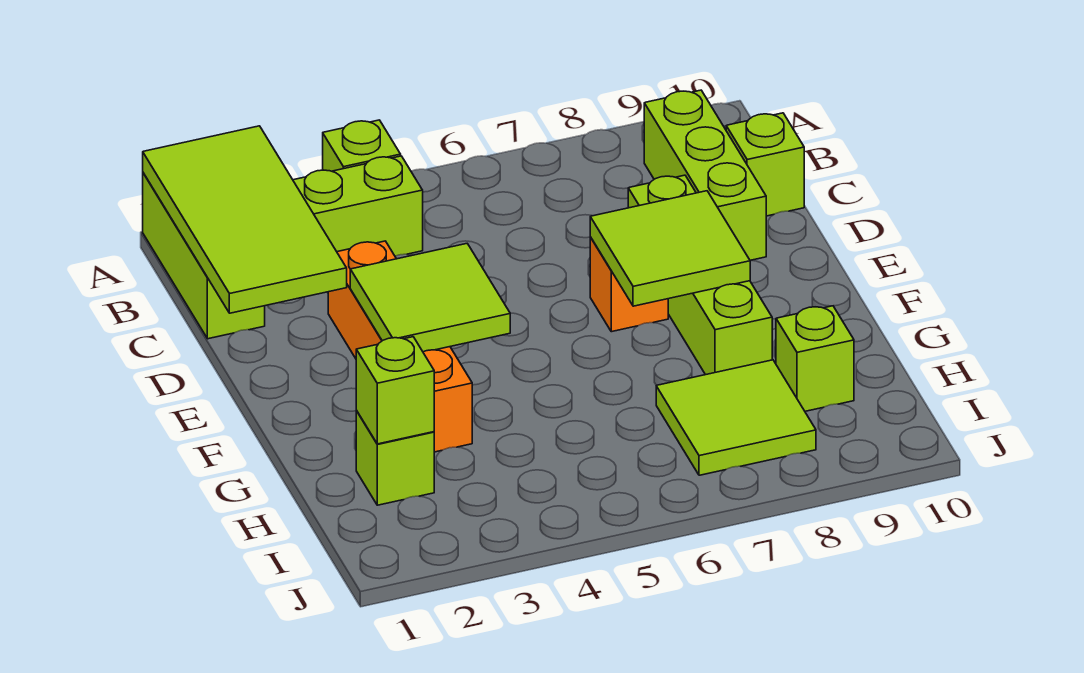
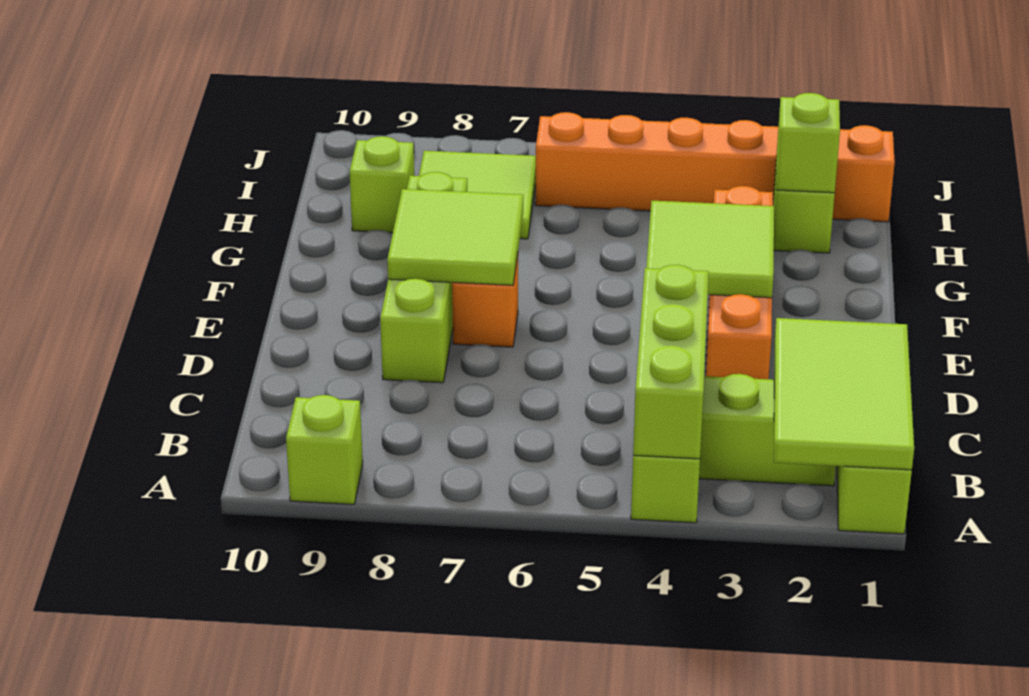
lime 2x4 tile [143,126,347,313] -> lime 2x3 tile [774,318,914,470]
lime 1x3 brick [644,90,766,260] -> lime 1x3 brick moved to [633,265,709,459]
lime 1x1 brick [726,113,804,216] -> lime 1x1 brick moved to [286,395,363,504]
none -> orange 1x6 brick [535,112,895,222]

